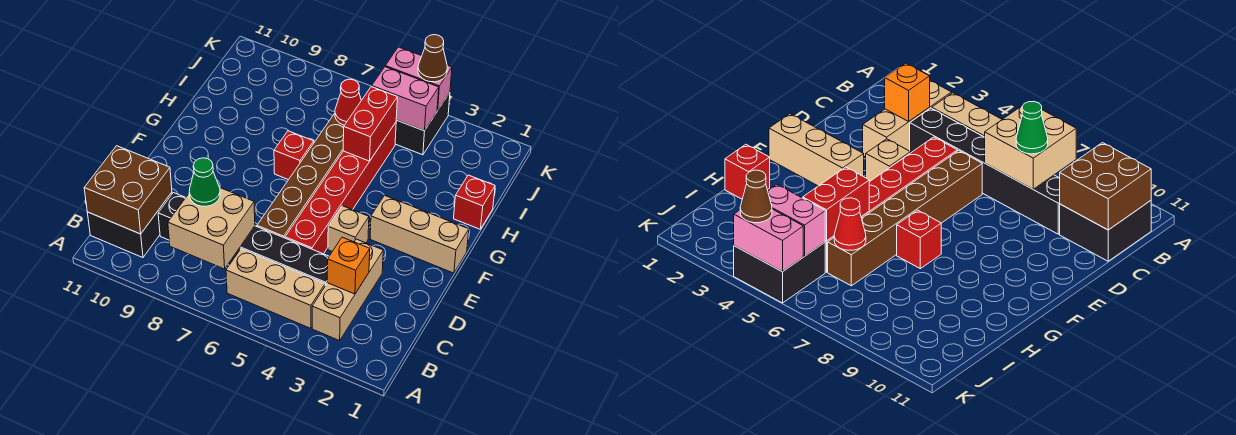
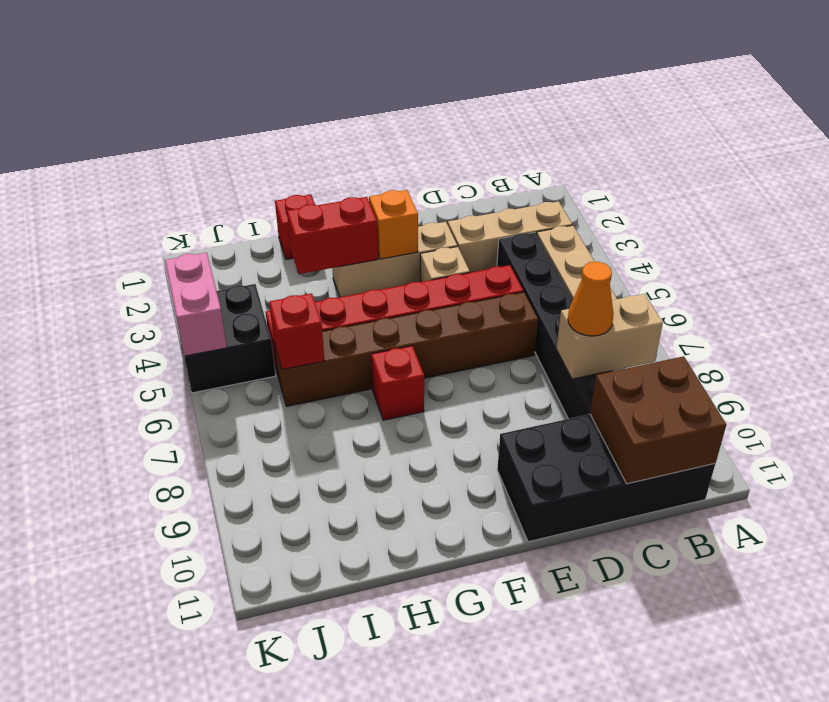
tan 2x2 brick [168,188,255,269] -> tan 1x2 brick [556,294,663,379]
black 2x2 brick [87,192,172,258] -> black 2x4 brick [497,414,715,542]
orange 1x1 brick [327,237,370,294] -> orange 1x1 brick moved to [369,190,418,259]
green 1x1 cone [189,158,220,206] -> orange 1x1 cone [568,262,614,336]
tan 1x3 brick [370,195,469,273] -> tan 1x3 brick turned to [332,222,457,297]
red 1x2 brick [343,87,397,161] -> red 1x2 brick moved to [287,197,378,274]
red 1x1 cone [335,79,361,125] -> red 1x1 brick [269,293,325,370]
pink 1x2 brick [372,67,439,131] -> none
brown 1x1 cone [418,35,447,82] -> none

